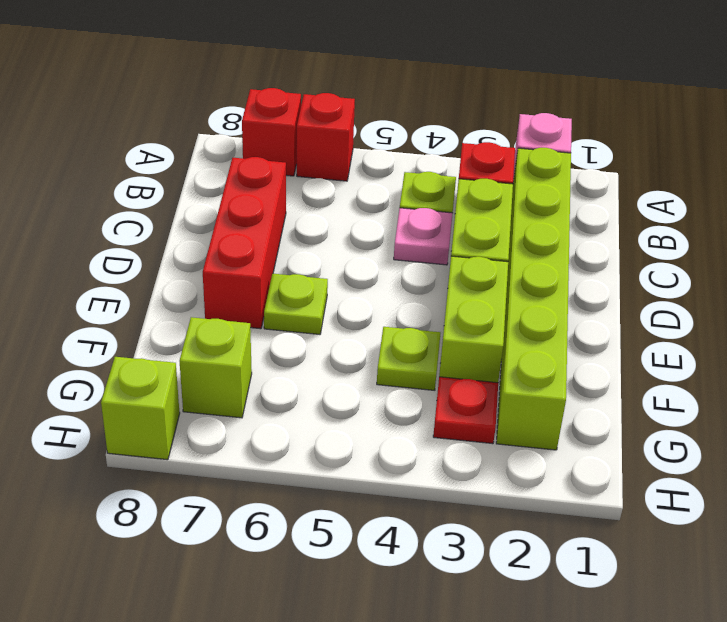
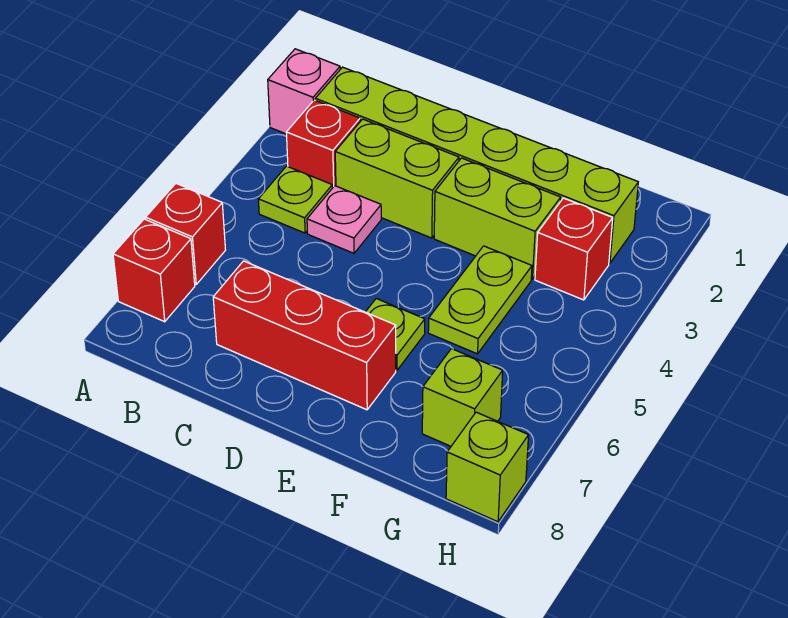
lime 1x1 plate [377,327,441,390] -> lime 1x2 plate [428,246,532,354]
red 1x1 plate [433,377,498,444] -> red 1x1 brick [535,198,613,300]

